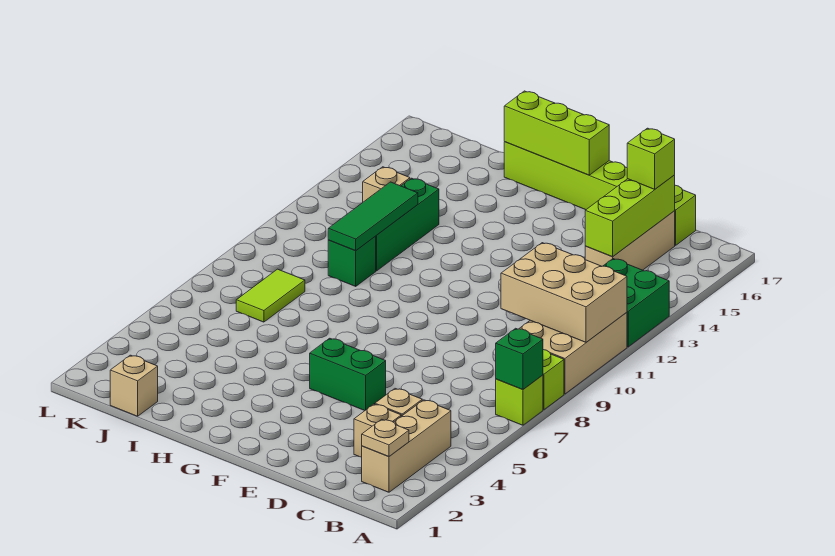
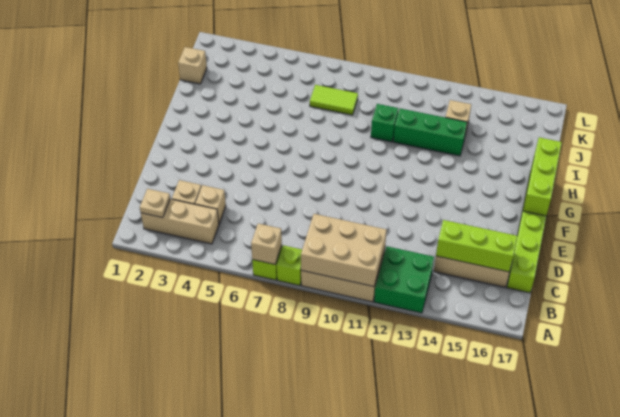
green 1x1 brick [496,328,543,390] -> tan 1x1 brick [251,224,282,264]
tan 2x3 brick [501,243,627,342] -> tan 2x3 brick turned to [301,214,387,287]
lime 1x1 brick [627,128,675,189] -> none
green 1x2 brick [310,338,386,411] -> none
green 1x3 tile [328,182,418,251] -> none

